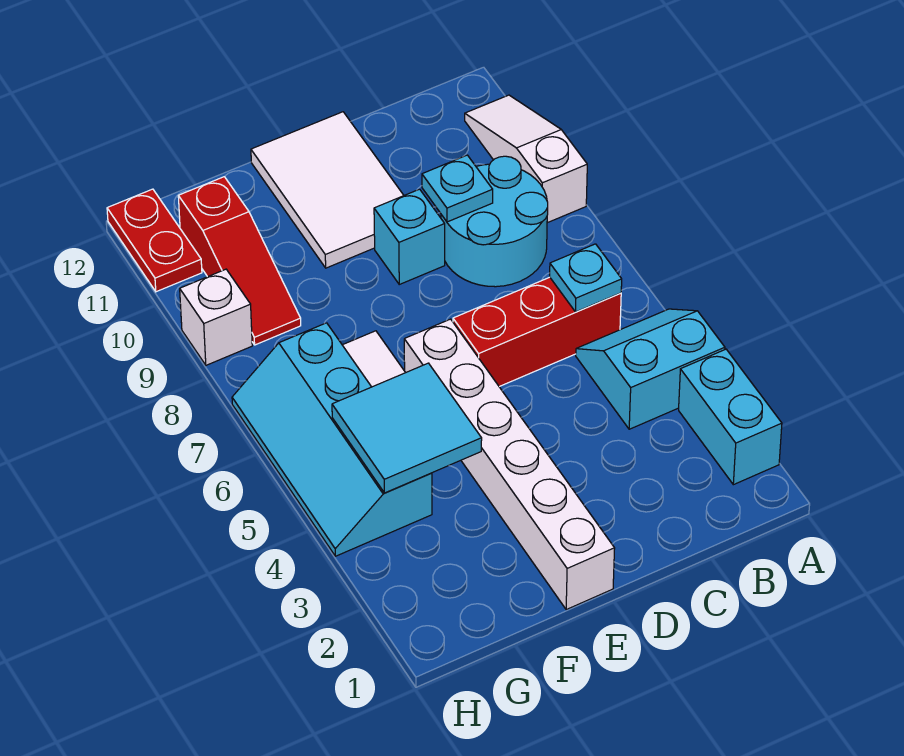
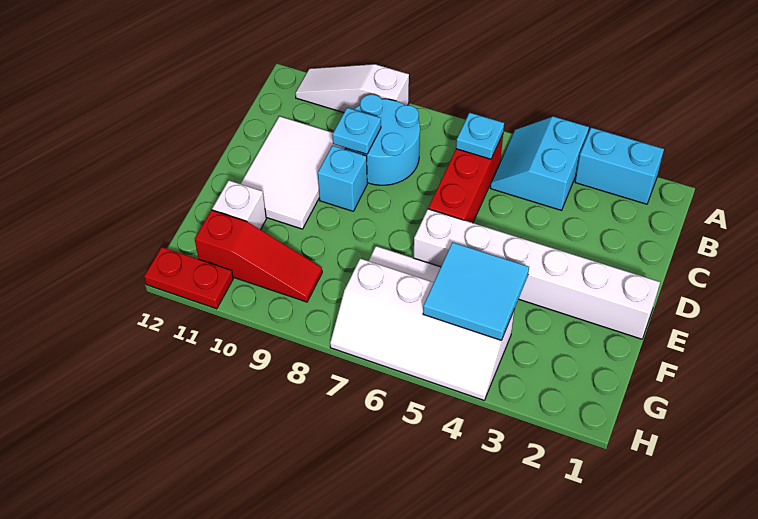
white 2x3 tile [251,112,404,268] -> white 2x3 tile turned to [241,116,346,229]
cyan 2x4 slope [232,323,432,556] -> white 2x4 slope [330,258,514,400]
white 1x1 brick [180,269,252,365] -> white 1x1 brick moved to [212,180,266,230]

